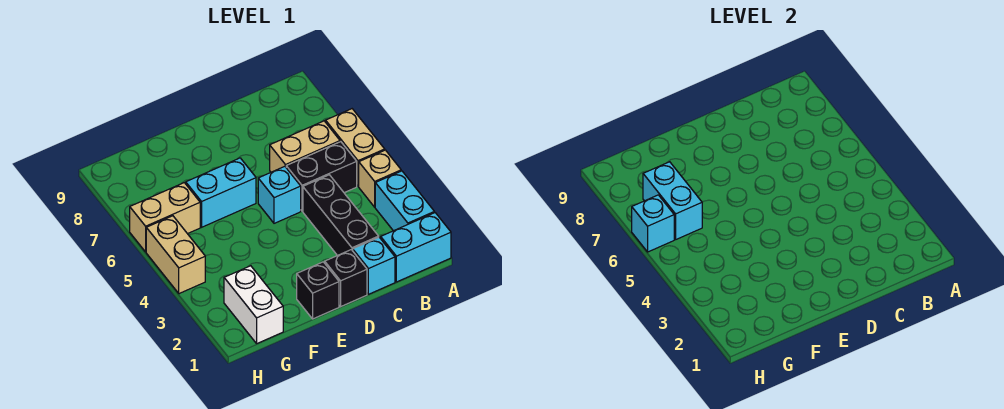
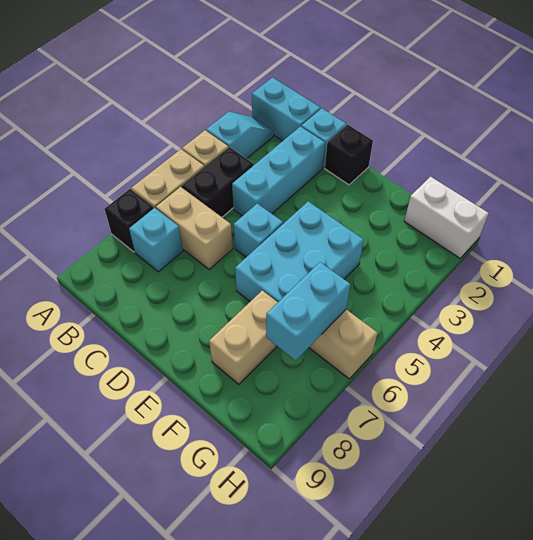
cyan 1x2 brick [375,171,434,231] -> cyan 1x2 slope [206,112,274,159]
black 1x2 brick [286,142,357,211] -> black 1x2 brick turned to [182,147,254,217]
black 1x3 brick [303,175,379,256] -> cyan 1x3 brick [232,126,325,216]
black 1x1 brick [297,262,339,319] -> black 1x1 brick moved to [105,189,154,252]
cyan 1x2 brick [186,158,256,227] -> cyan 2x3 brick [235,201,364,302]
white 1x2 brick [224,266,283,343] -> white 1x2 brick turned to [404,177,489,258]
tan 1x2 brick [146,216,205,294] -> tan 1x2 brick moved to [209,290,278,384]
cyan 1x1 brick [632,195,674,252] -> cyan 1x1 brick moved to [129,208,183,272]

